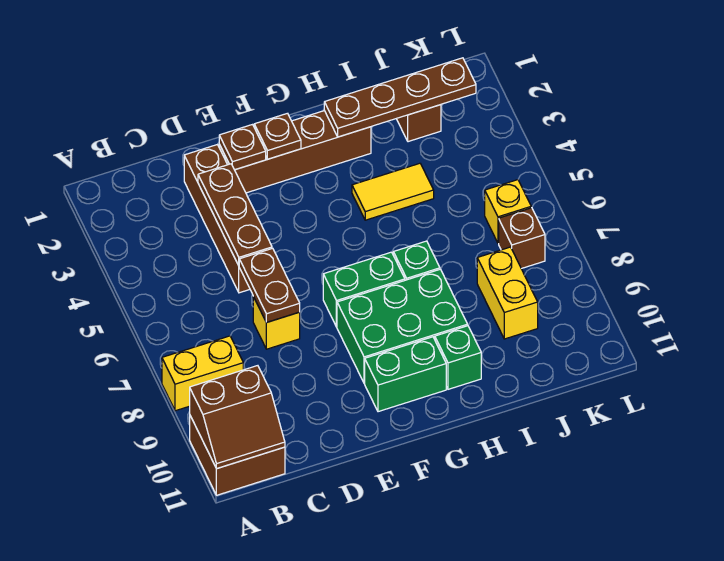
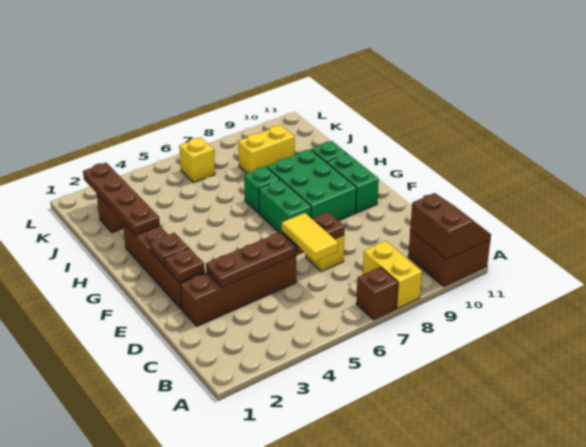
yellow 1x2 tile [352,163,434,220] -> yellow 1x2 tile moved to [282,213,338,261]
brown 1x1 brick [499,208,545,269] -> brown 1x1 brick moved to [356,267,398,320]

